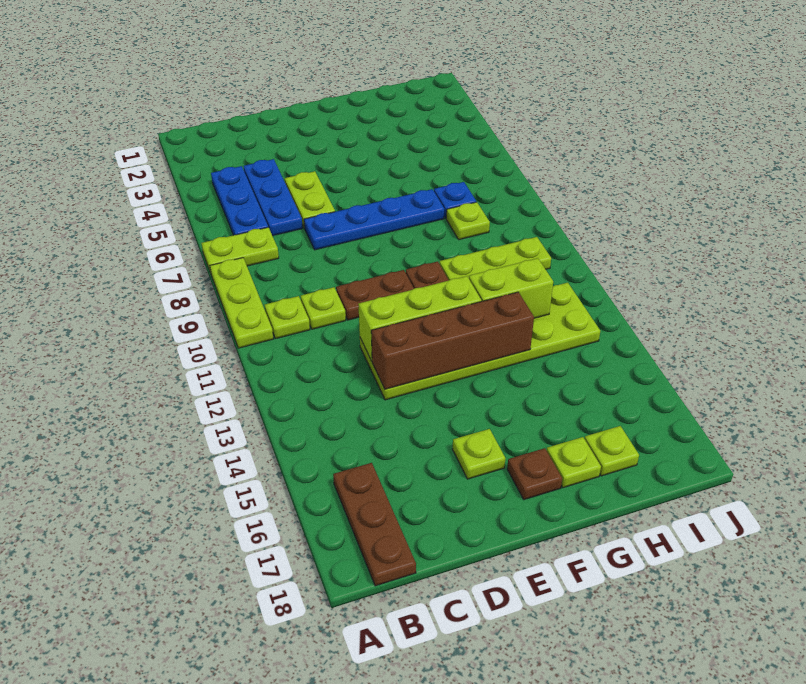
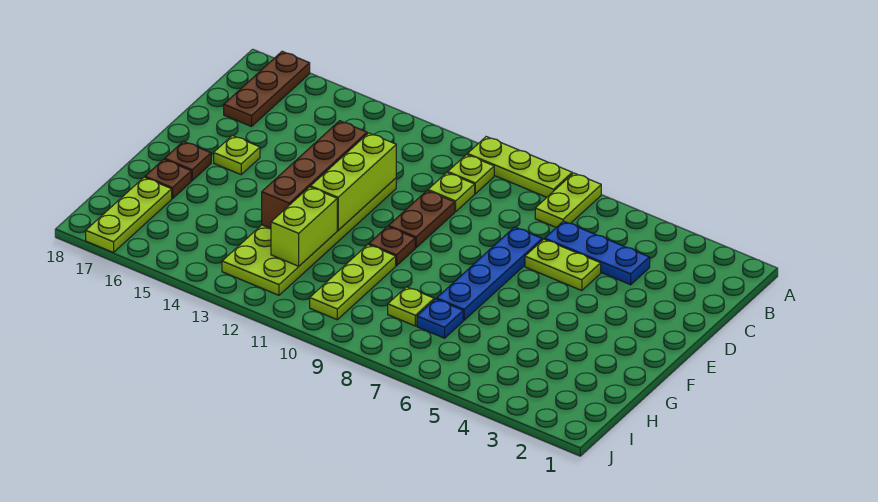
blue 1x3 plate [211,166,268,235] -> none
brown 1x3 plate [333,463,416,586] -> brown 1x3 plate turned to [224,51,310,127]
lime 1x1 plate [547,437,601,488] -> brown 1x1 plate [145,159,191,199]
lime 1x1 plate [585,426,639,476] -> lime 1x3 plate [86,177,172,253]

